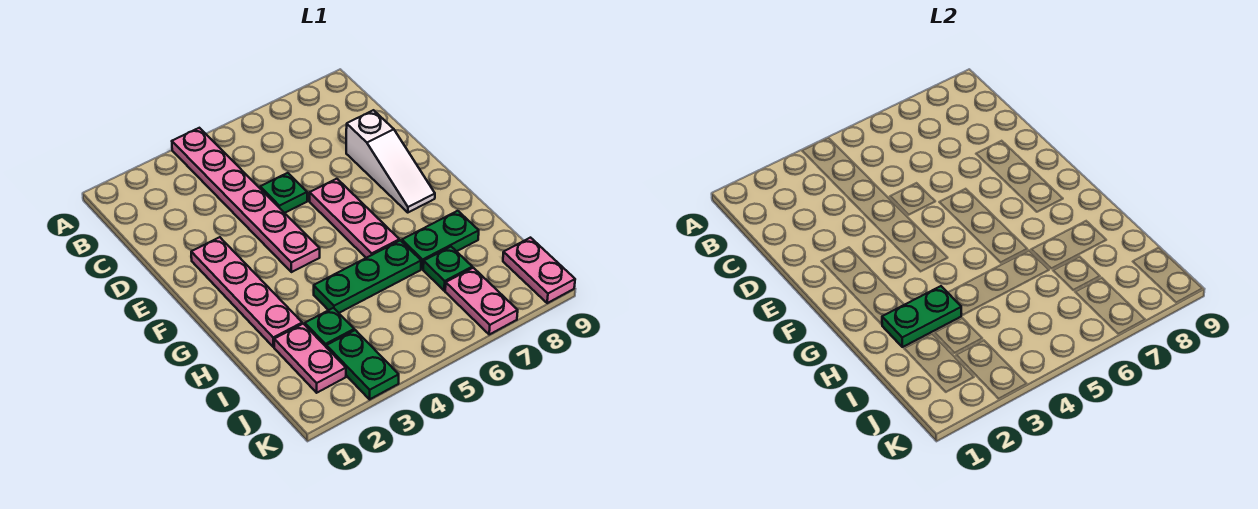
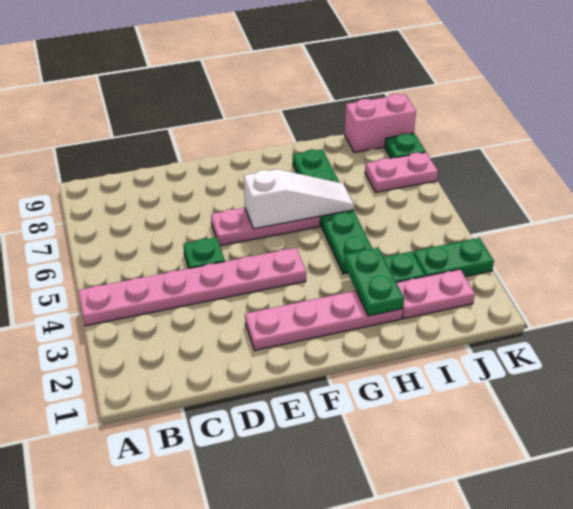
white 1x3 slope [346,110,435,212] -> white 1x3 slope moved to [244,169,354,229]
green 1x1 plate [423,247,472,291] -> green 1x1 plate moved to [385,133,426,158]
pink 1x2 plate [503,238,575,303] -> pink 1x2 brick [345,94,416,153]

